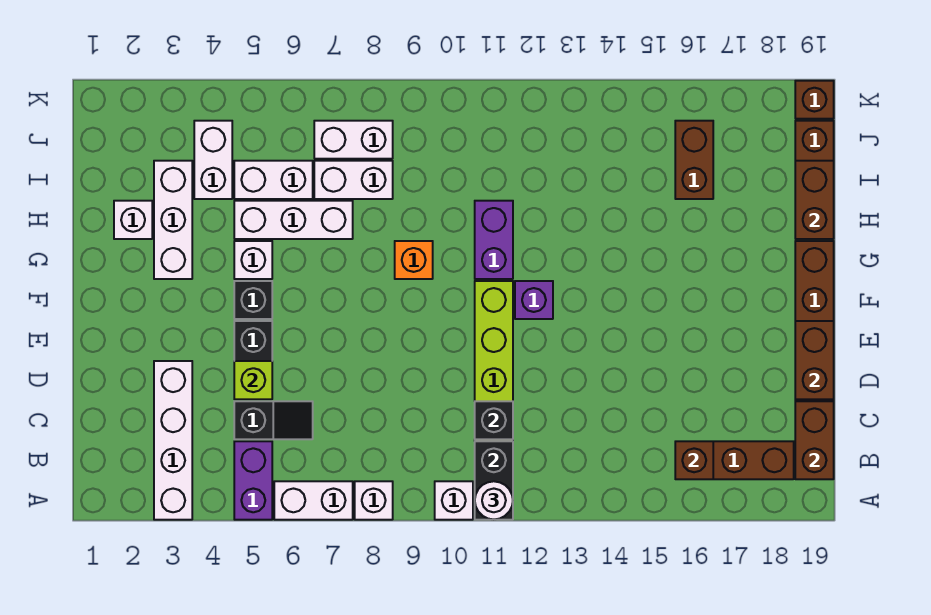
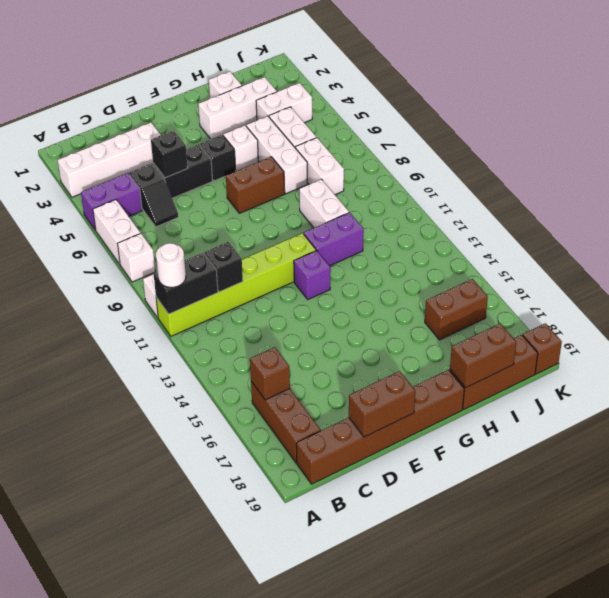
brown 1x2 brick [795,401,834,479] -> brown 1x2 brick moved to [226,157,285,213]
lime 1x1 brick [234,361,272,399] -> black 1x1 brick [151,130,188,178]
orange 1x1 brick [395,241,433,279] -> none
white 1x2 brick [314,121,393,159] -> white 1x2 brick moved to [299,179,349,228]

